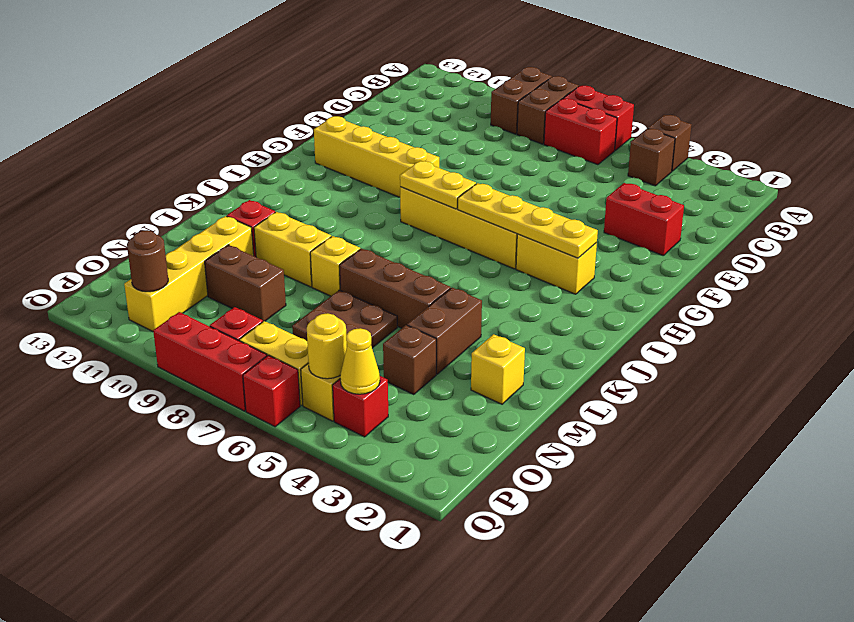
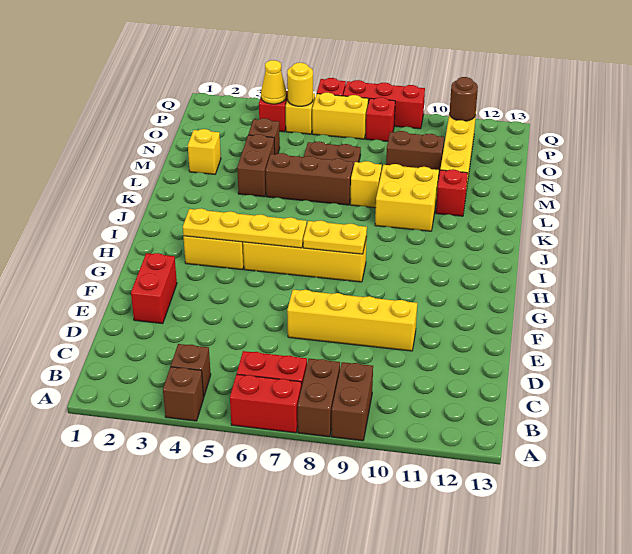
red 1x2 brick [604,183,684,255] -> red 1x2 brick turned to [131,253,177,324]
yellow 1x4 brick [314,116,439,197] -> yellow 1x4 brick moved to [287,290,417,351]
yellow 1x2 brick [254,212,331,287] -> yellow 2x2 brick [375,164,439,231]

